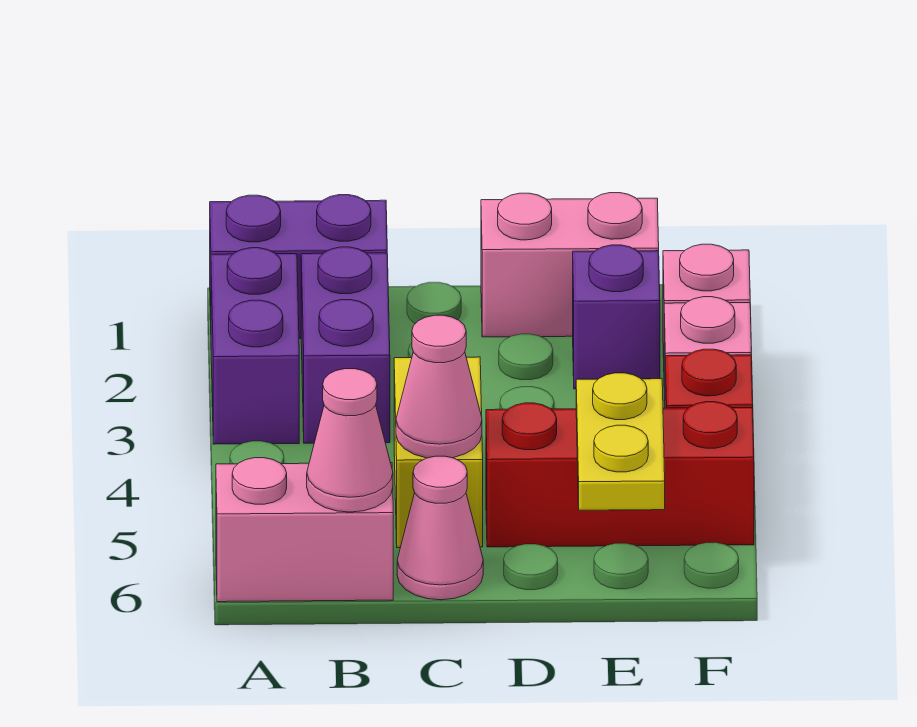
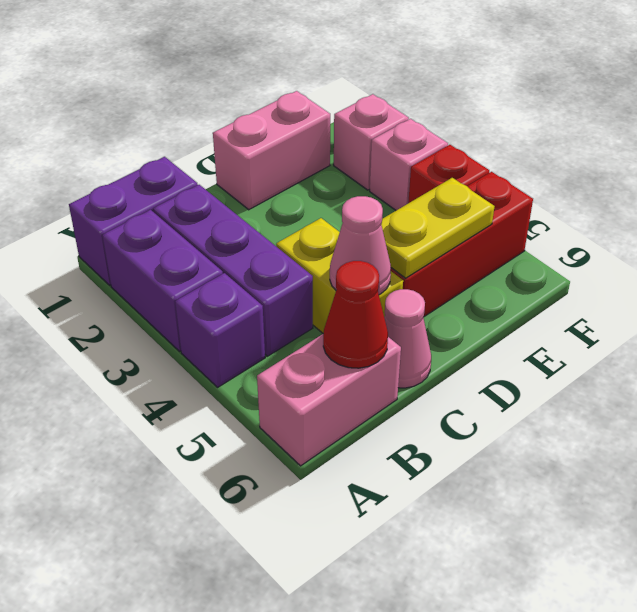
purple 1x2 brick [301,247,390,443] -> purple 1x3 brick [153,185,313,356]
pink 1x1 cone [307,369,393,512] -> red 1x1 cone [323,261,388,368]
purple 1x1 brick [573,245,660,389] -> purple 1x1 brick moved to [175,273,265,387]
yellow 1x2 plate [576,373,665,510] -> yellow 1x2 plate turned to [381,178,495,278]

